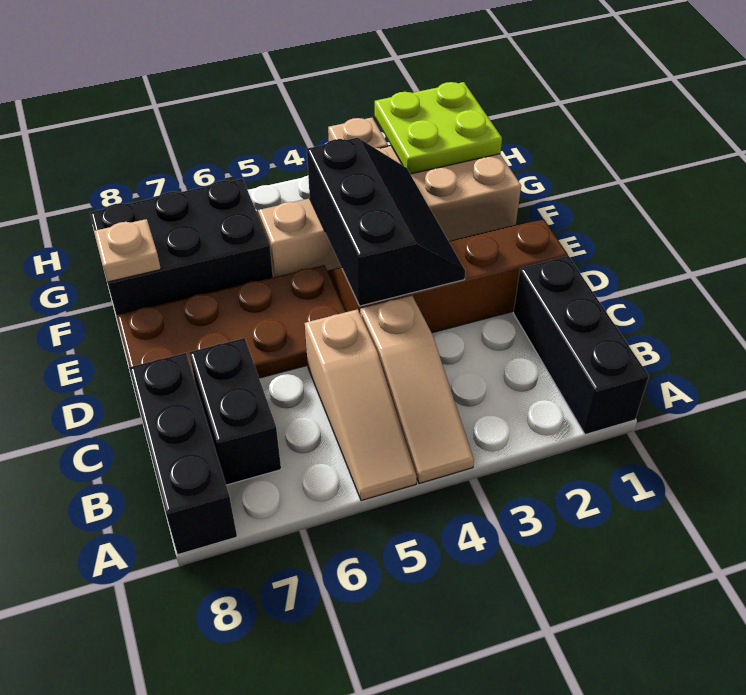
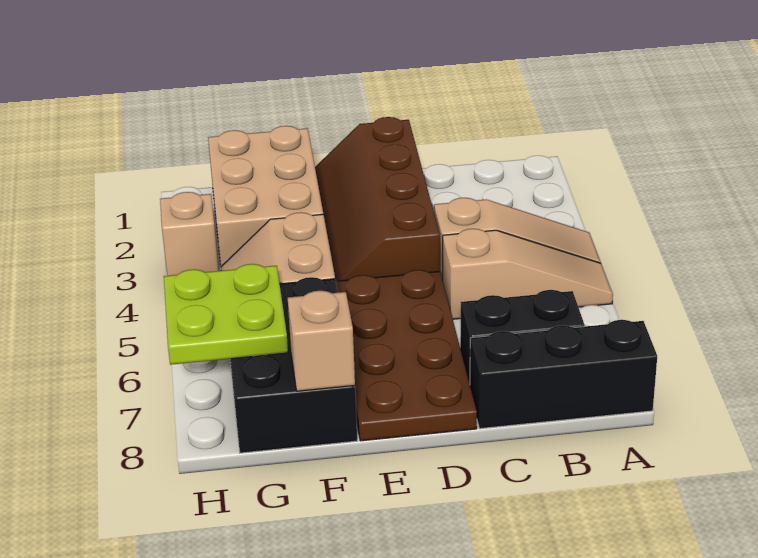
black 1x3 brick [513,256,649,435] -> none
black 2x3 slope [307,138,465,306] -> none
tan 1x1 plate [94,219,161,282] -> tan 1x1 brick [288,291,355,391]
lime 2x2 plate [375,82,502,174] -> lime 2x2 plate moved to [164,264,288,365]

